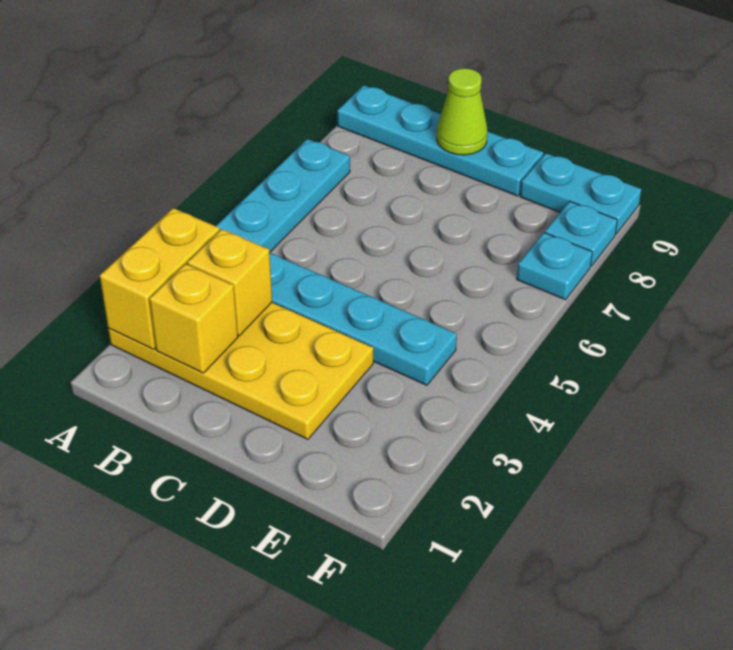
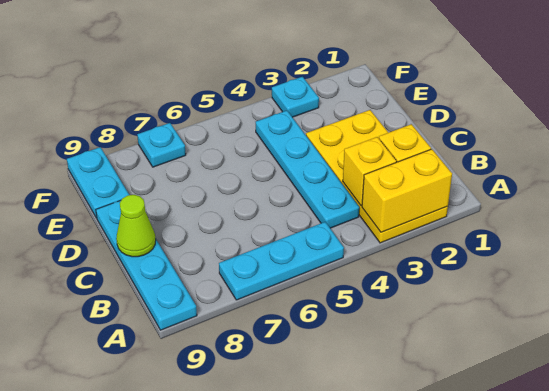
cyan 1x1 plate [545,201,617,266] -> cyan 1x1 plate moved to [272,77,319,117]

